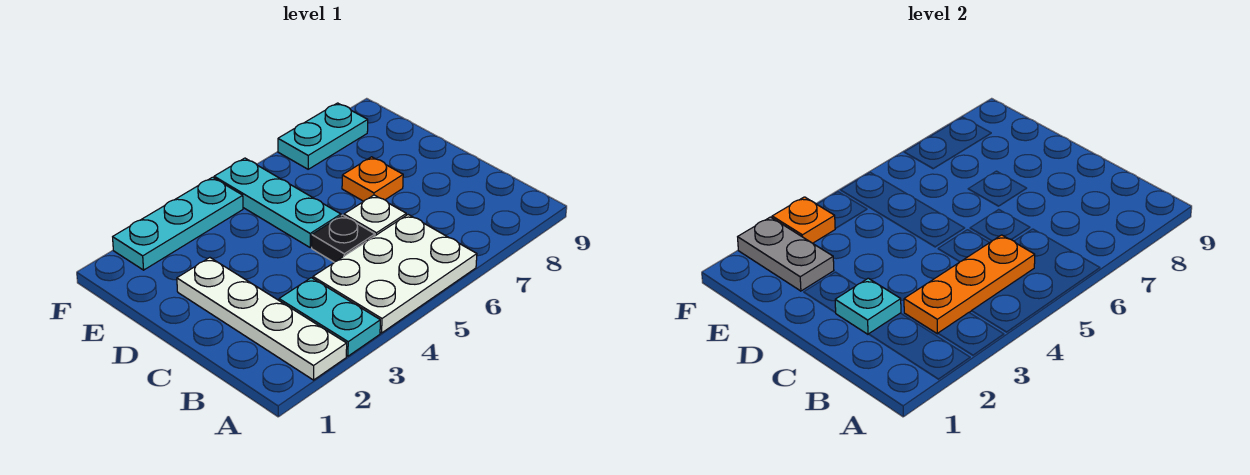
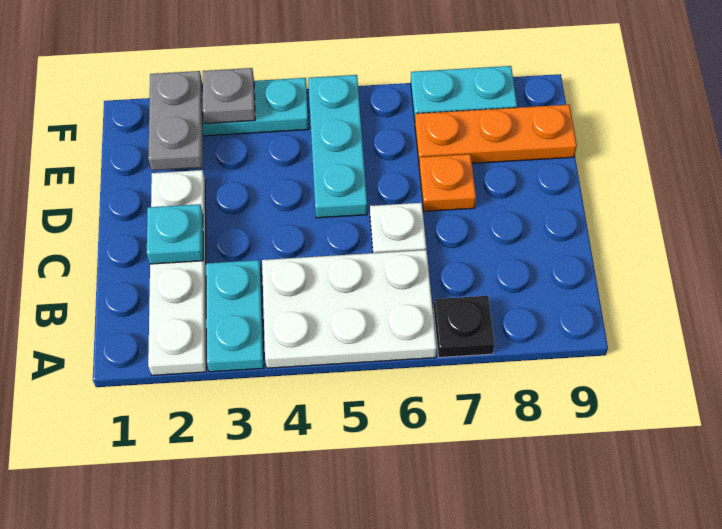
orange 1x3 plate [904,235,1035,334] -> orange 1x3 plate moved to [415,105,577,164]
black 1x1 plate [312,215,375,262] -> black 1x1 plate moved to [434,296,494,357]
orange 1x1 plate [772,197,835,243] -> grey 1x1 plate [202,68,255,123]

